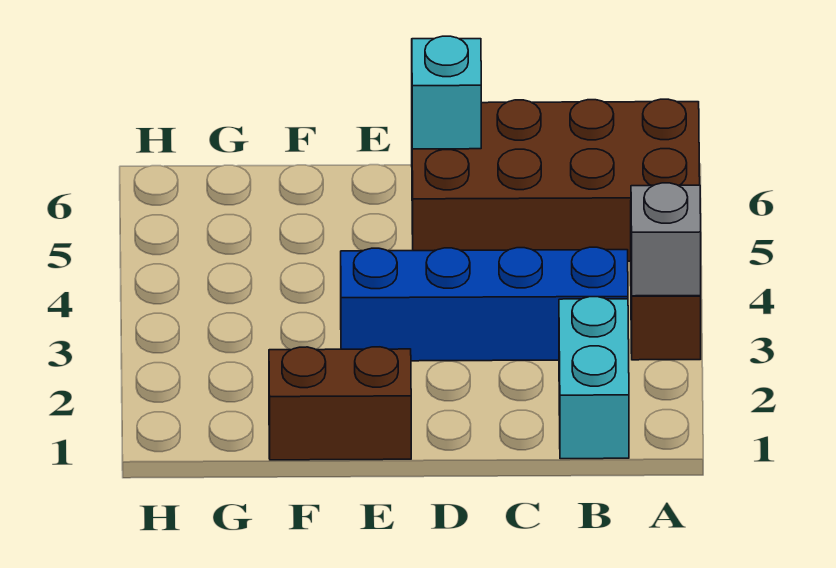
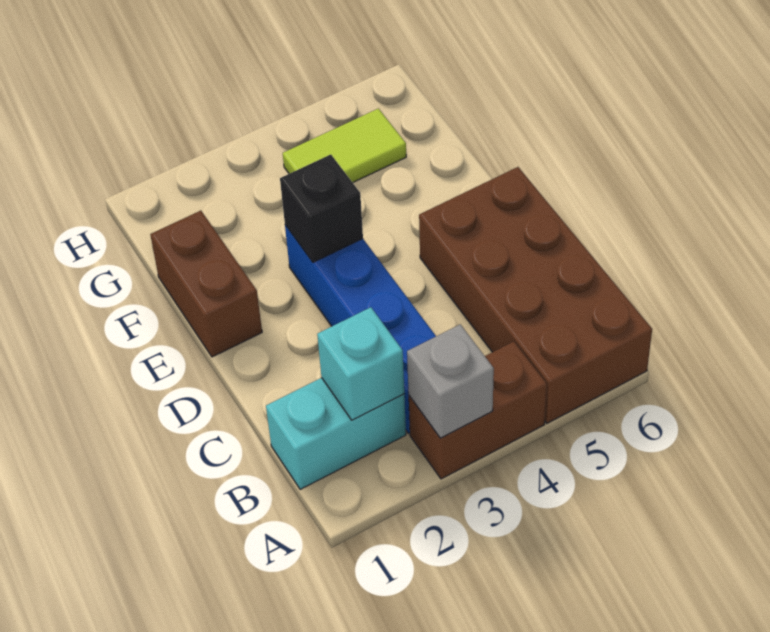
cyan 1x1 brick [412,36,481,149] -> cyan 1x1 brick moved to [317,307,404,420]
none -> black 1x1 brick [280,155,363,262]
none -> lime 1x2 tile [283,109,406,183]

